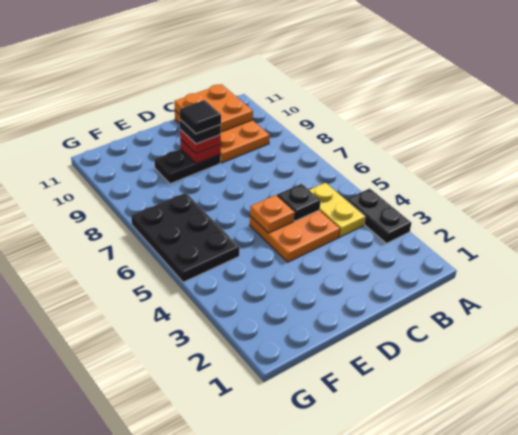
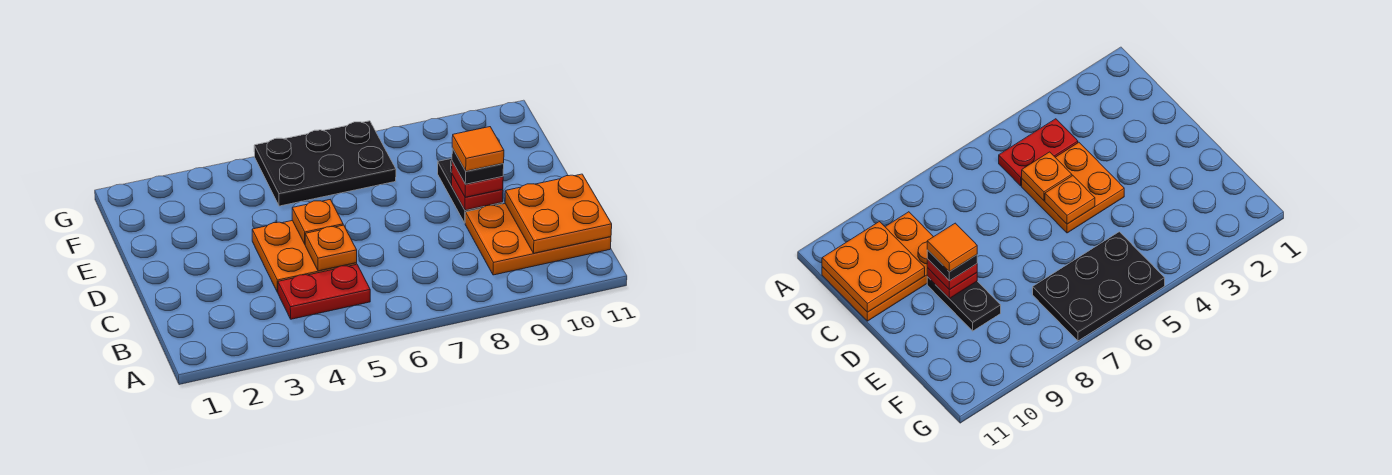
black 1x2 plate [347,189,411,243] -> none
yellow 1x2 plate [309,183,365,237] -> red 1x2 plate [278,264,370,319]
black 1x1 plate [277,184,321,221] -> orange 1x1 plate [305,225,357,271]
black 1x1 tile [180,100,221,134] -> orange 1x1 tile [452,127,504,171]

